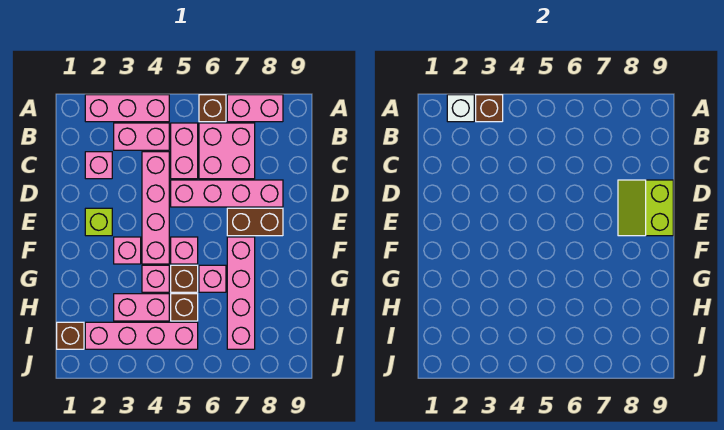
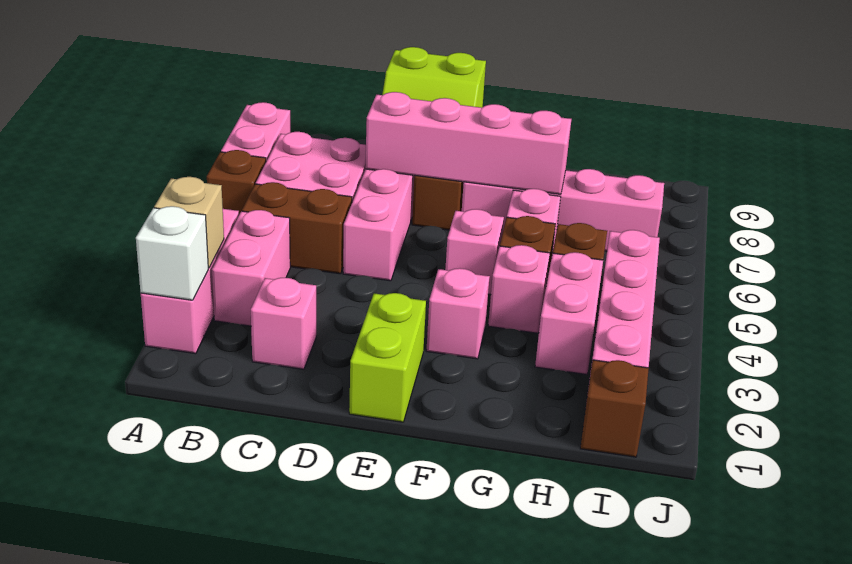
brown 1x1 brick [476,95,503,122] -> tan 1x1 brick [154,177,224,268]
pink 1x2 brick [171,123,198,179] -> brown 1x2 brick [242,182,352,274]
pink 1x4 brick [142,152,169,264] -> pink 1x4 brick moved to [365,92,571,194]
lime 1x1 brick [85,208,112,236] -> lime 1x2 brick [349,293,426,422]

